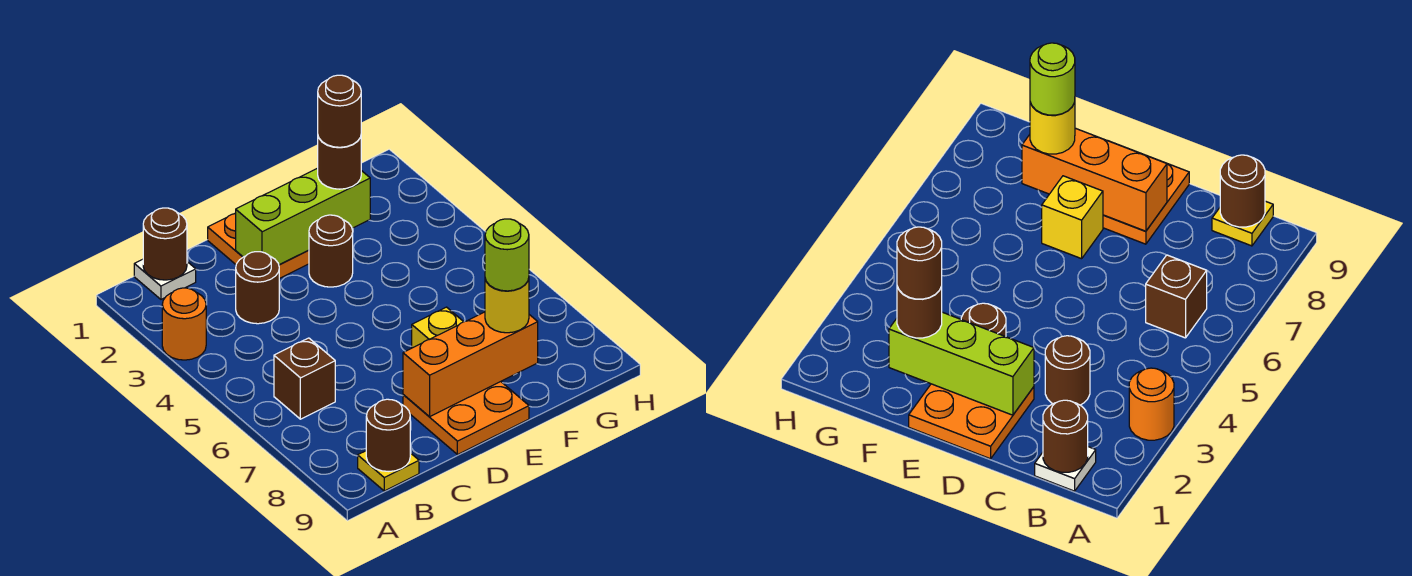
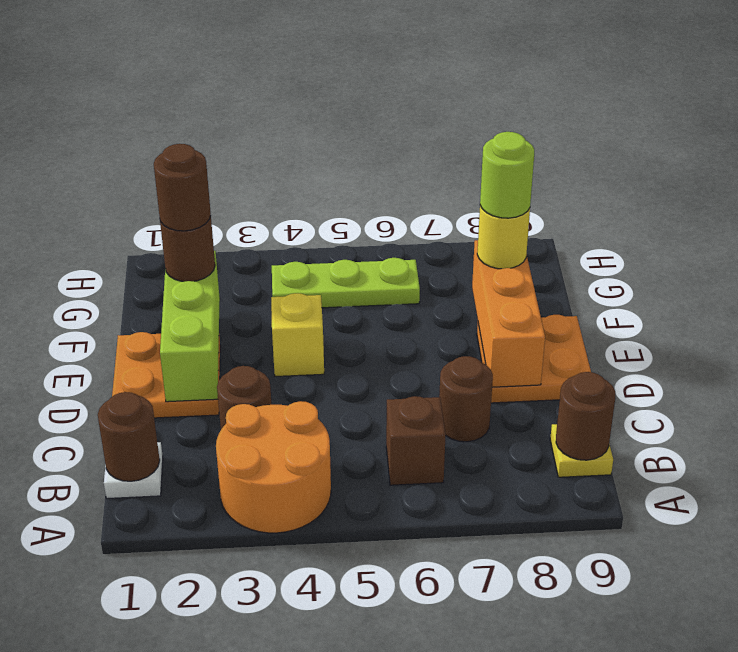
orange 1x1 round brick [162,288,206,360] -> orange 2x2 round brick [216,401,331,533]
brown 1x1 round brick [309,215,353,287] -> brown 1x1 round brick moved to [439,356,493,442]
yellow 1x1 brick [412,307,463,348] -> yellow 1x1 brick moved to [271,293,324,377]
none -> lime 1x3 plate [272,258,420,308]

